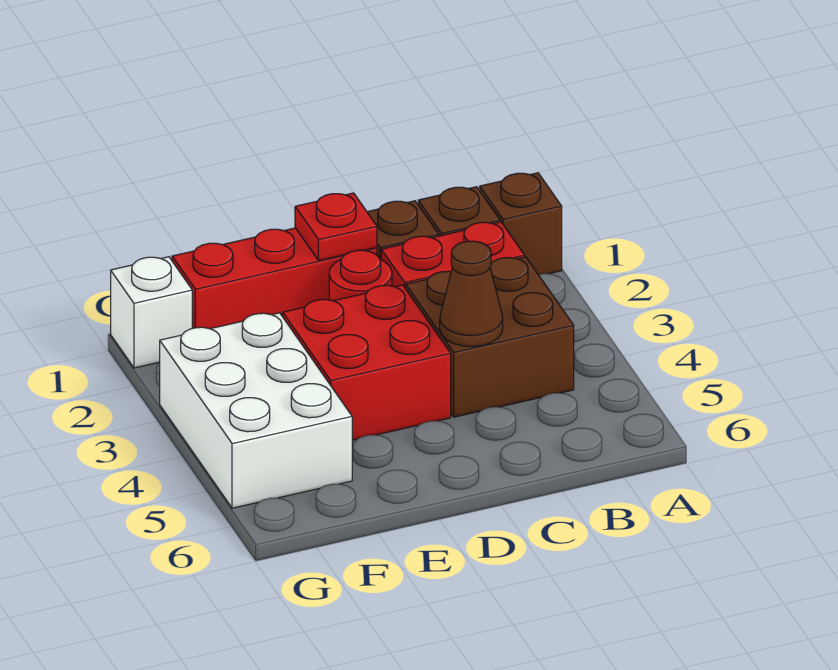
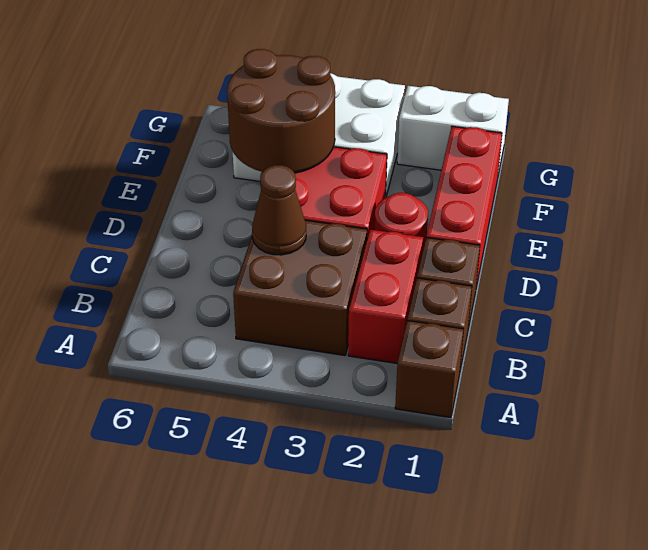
red 1x1 plate [295,193,377,261] -> none
none -> brown 2x2 round brick [227,49,335,173]
white 1x1 brick [111,257,192,368] -> white 1x2 brick [397,86,509,174]

